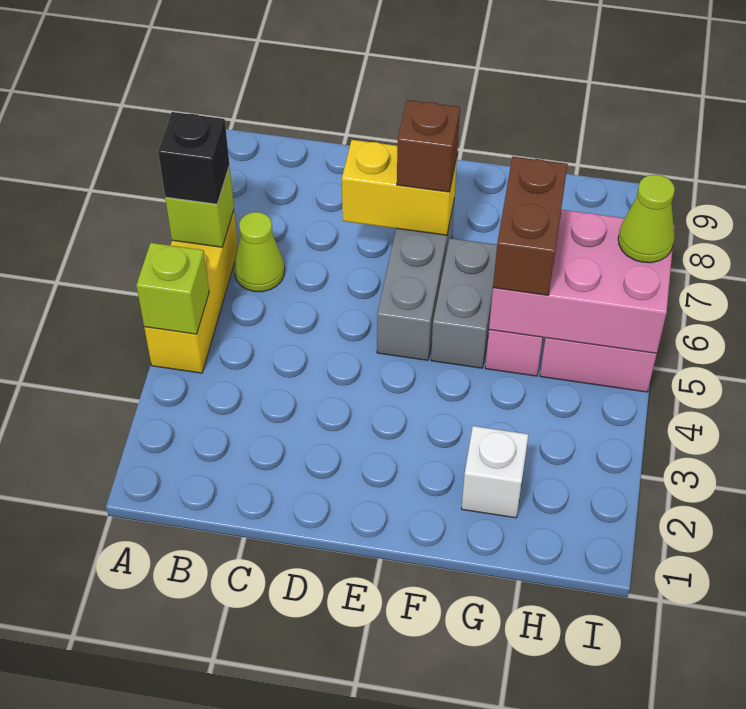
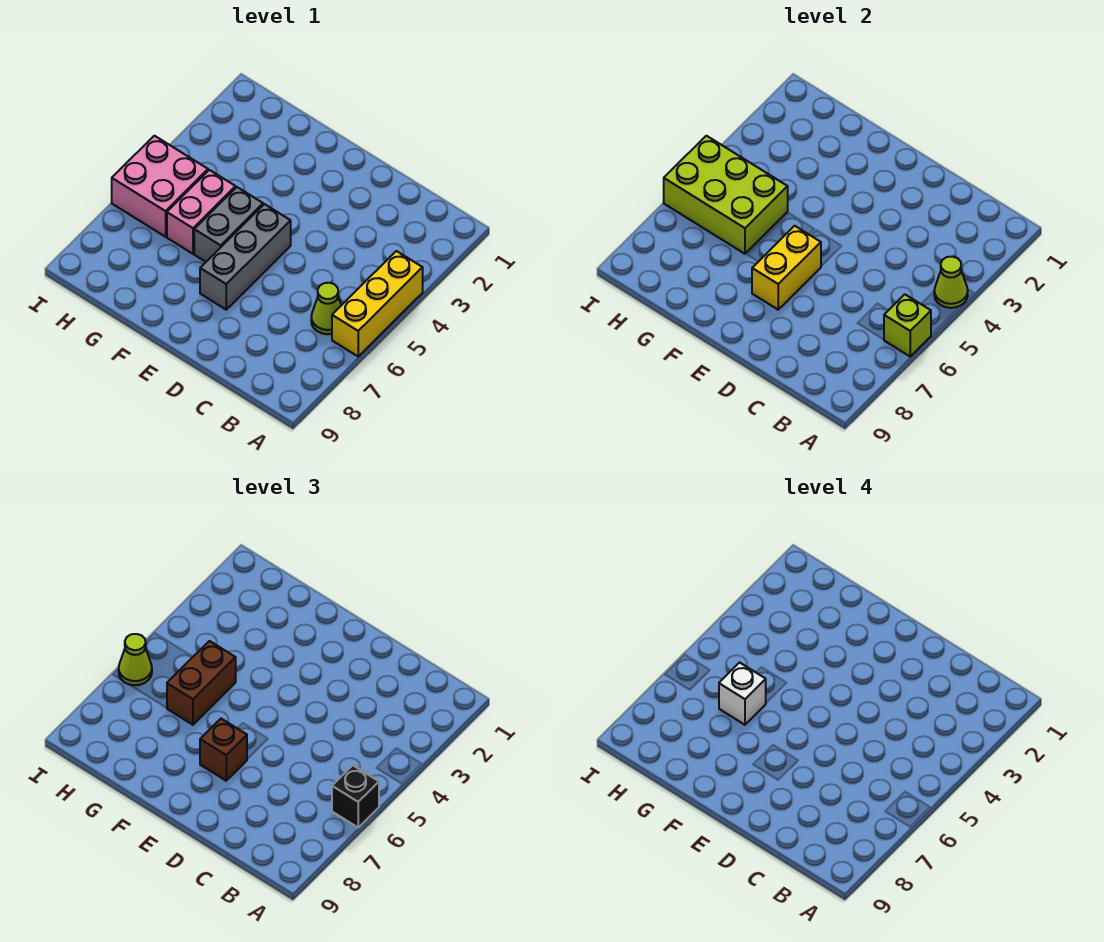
lime 1x1 brick [136,243,209,334] -> lime 1x1 cone [934,257,968,308]
yellow 1x2 brick [342,140,457,235] -> yellow 1x2 brick turned to [752,226,821,310]
white 1x1 brick [462,426,528,518] -> white 1x1 brick moved to [719,663,766,725]
pink 2x3 brick [489,210,675,354] -> lime 2x3 brick [664,136,788,254]

